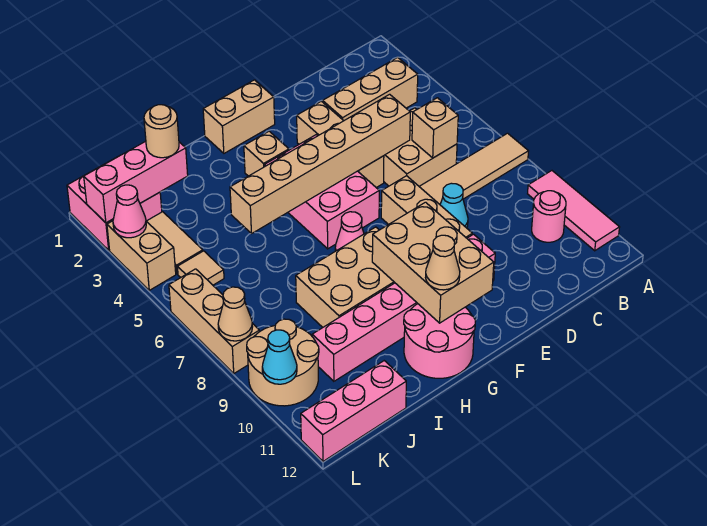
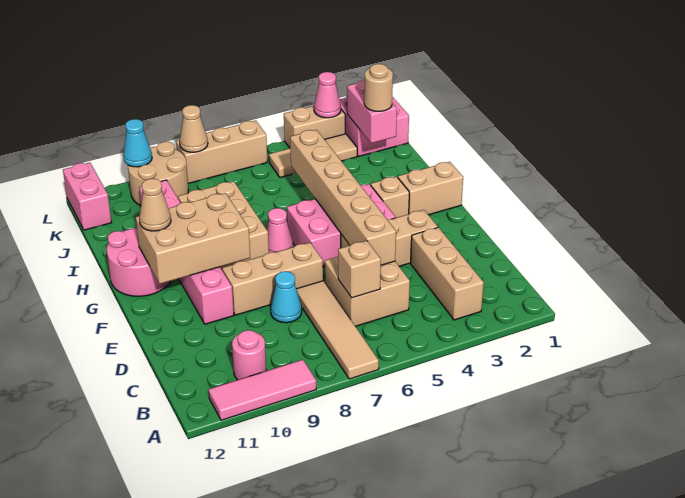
tan 1x2 brick [203,80,275,153] -> tan 1x2 brick turned to [398,162,463,215]
pink 1x3 brick [84,141,188,223] -> pink 1x2 brick [347,80,397,143]
pink 1x3 brick [301,361,406,461] -> pink 1x2 brick [63,163,112,230]

